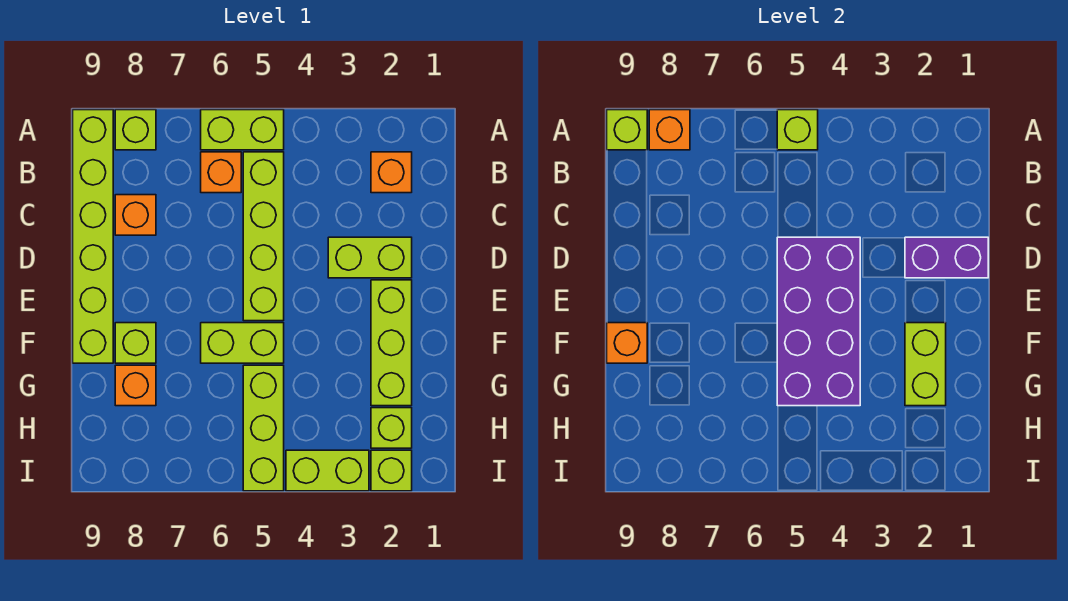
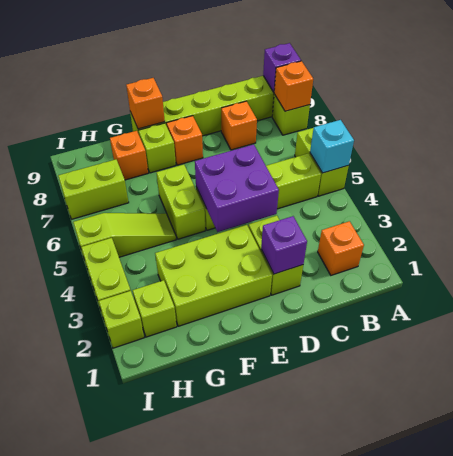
lime 1x1 brick [777,110,818,150] -> cyan 1x1 brick [310,120,354,173]
lime 1x1 brick [607,110,647,150] -> purple 1x1 brick [263,43,301,92]
orange 1x1 brick [201,152,241,193] -> orange 1x1 brick moved to [167,116,203,165]
purple 1x2 brick [905,237,988,278] -> purple 1x1 brick [261,216,307,274]
purple 2x4 brick [777,237,860,406] -> purple 2x2 brick [195,144,279,232]
lime 1x3 brick [371,280,412,406] -> lime 2x3 brick [155,225,272,326]
lime 1x2 brick [905,323,946,406] -> lime 1x2 brick moved to [58,159,129,219]
lime 1x3 brick [243,365,284,491] -> lime 1x3 slope [73,213,176,260]

